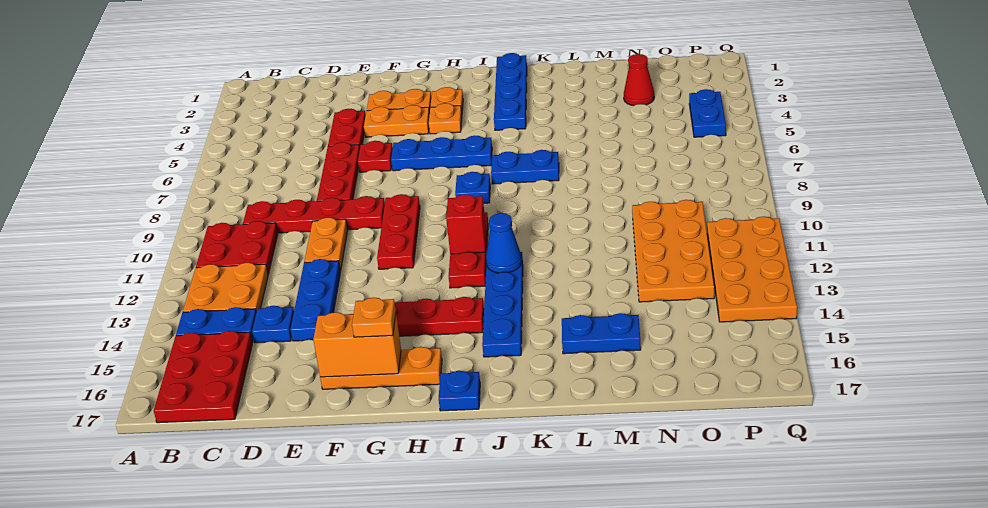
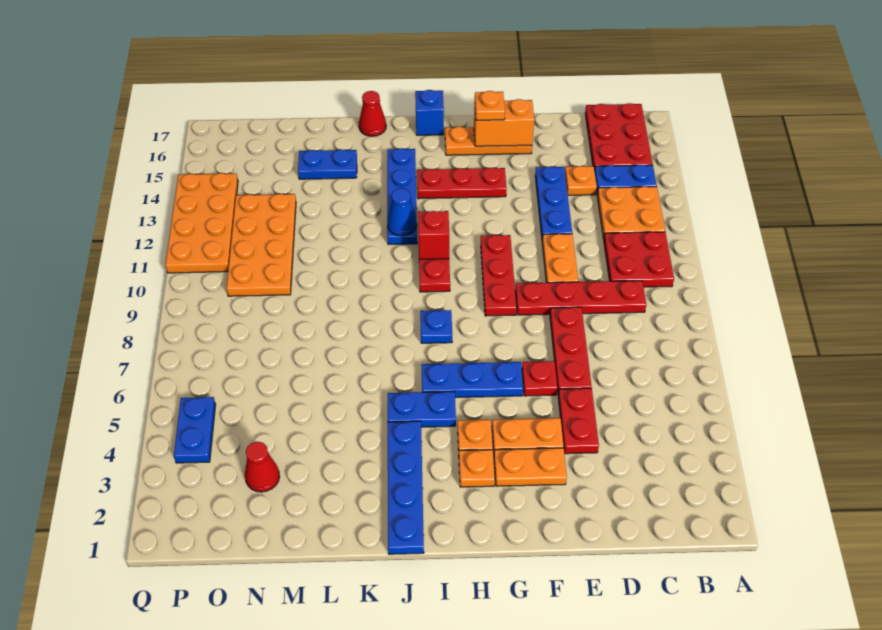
blue 1x1 plate [252,306,294,343] -> orange 1x1 plate [565,166,597,195]
blue 1x1 plate [439,371,480,411] -> blue 1x1 brick [415,90,444,135]
blue 1x2 plate [491,150,559,184] -> blue 1x2 plate moved to [388,392,456,427]
none -> red 1x1 cone [359,91,386,136]

